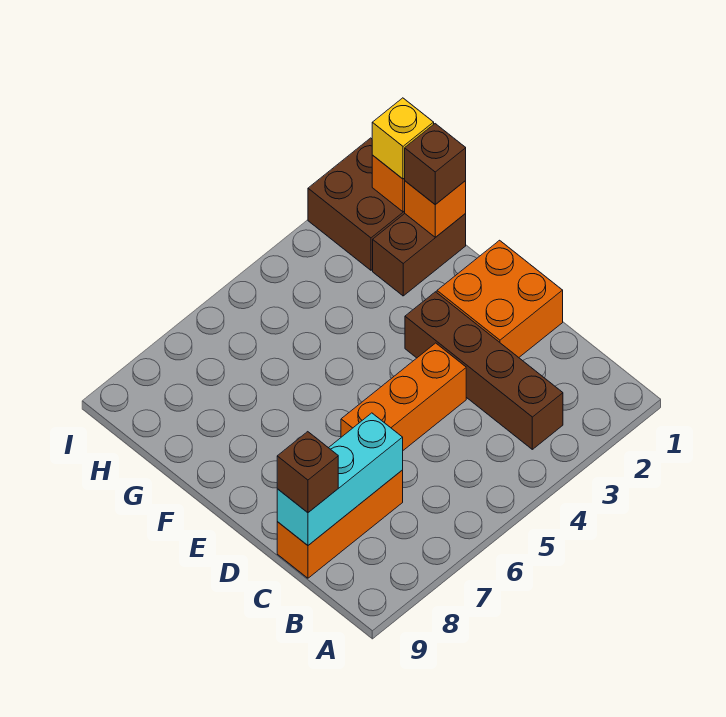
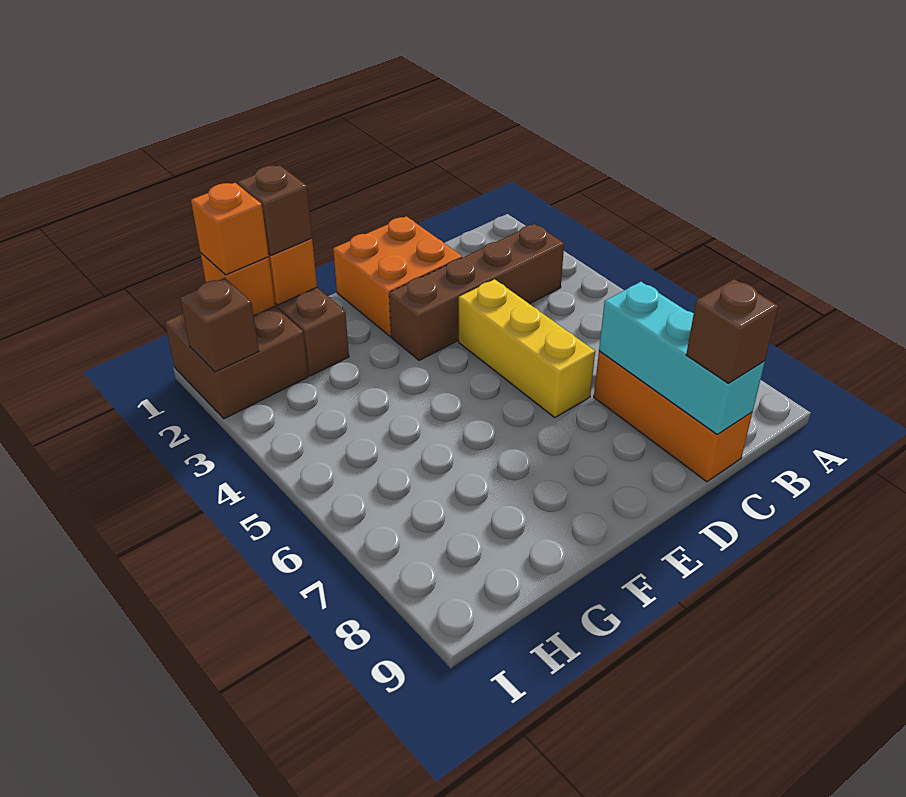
orange 1x3 brick [341,343,466,450] -> yellow 1x3 brick [459,279,595,417]
yellow 1x1 brick [372,98,434,179] -> orange 1x1 brick [191,183,269,275]
none -> brown 1x1 brick [180,278,259,372]

